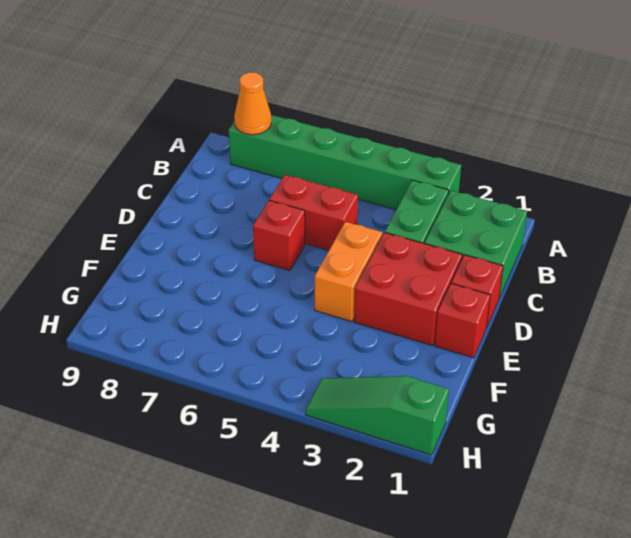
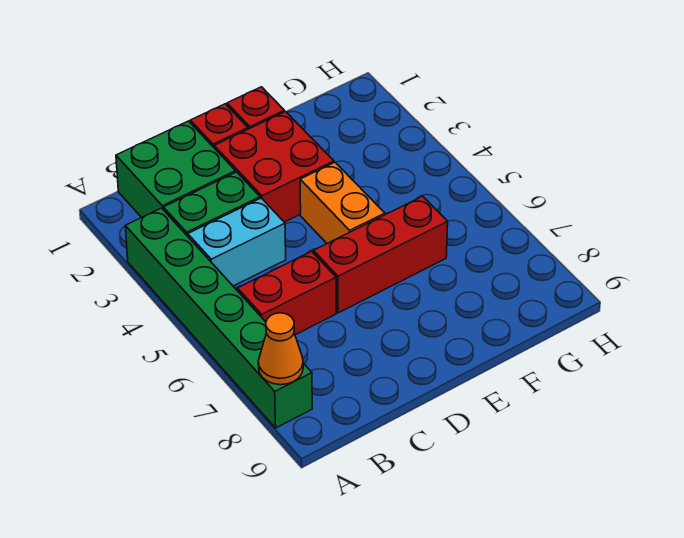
none -> cyan 1x2 brick [188,198,286,286]
red 1x2 brick [269,175,358,250] -> red 1x2 brick turned to [238,251,336,335]
orange 1x2 brick [315,222,382,322] -> orange 1x2 brick turned to [300,162,385,243]
red 1x1 brick [253,201,305,271] -> red 1x3 brick [313,196,448,313]
green 1x3 slope [306,376,449,455] -> none

